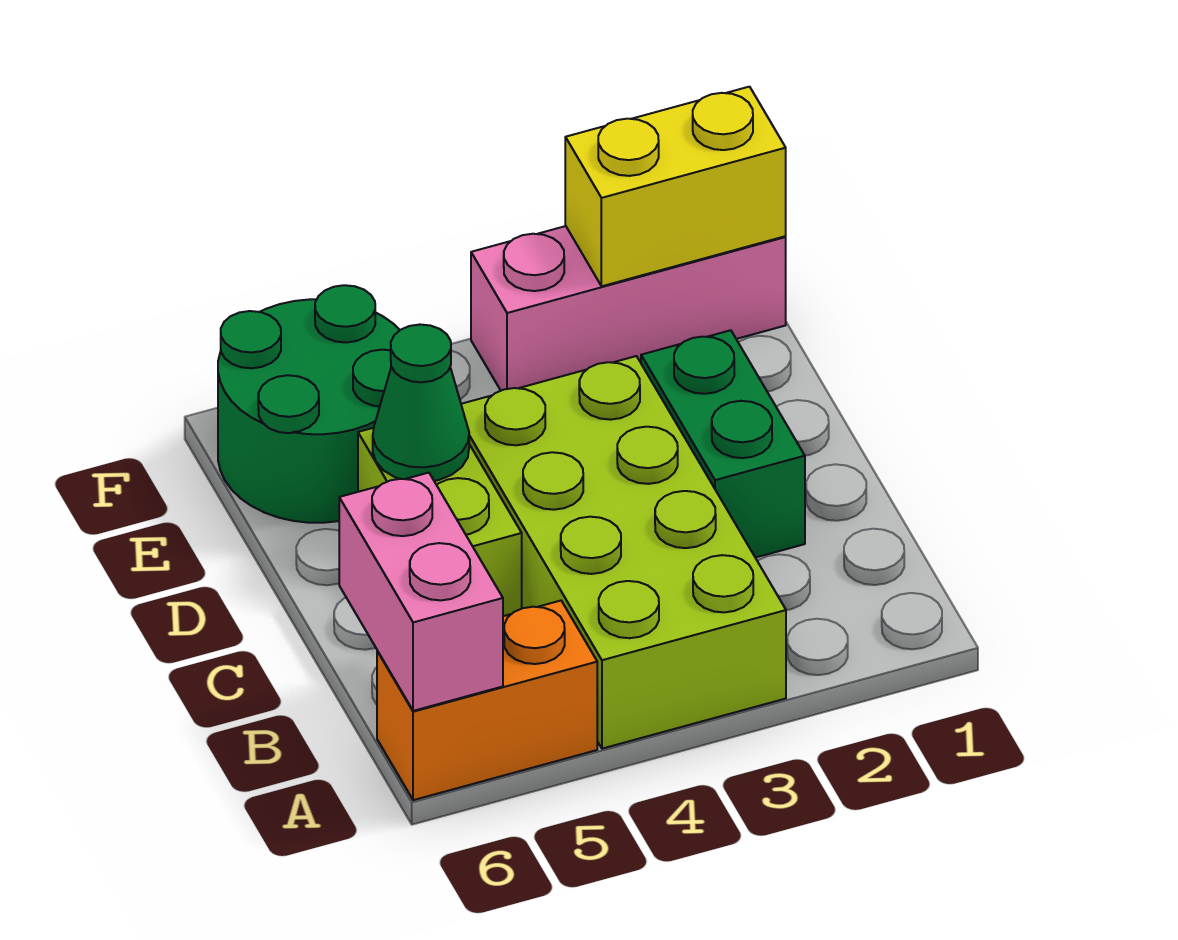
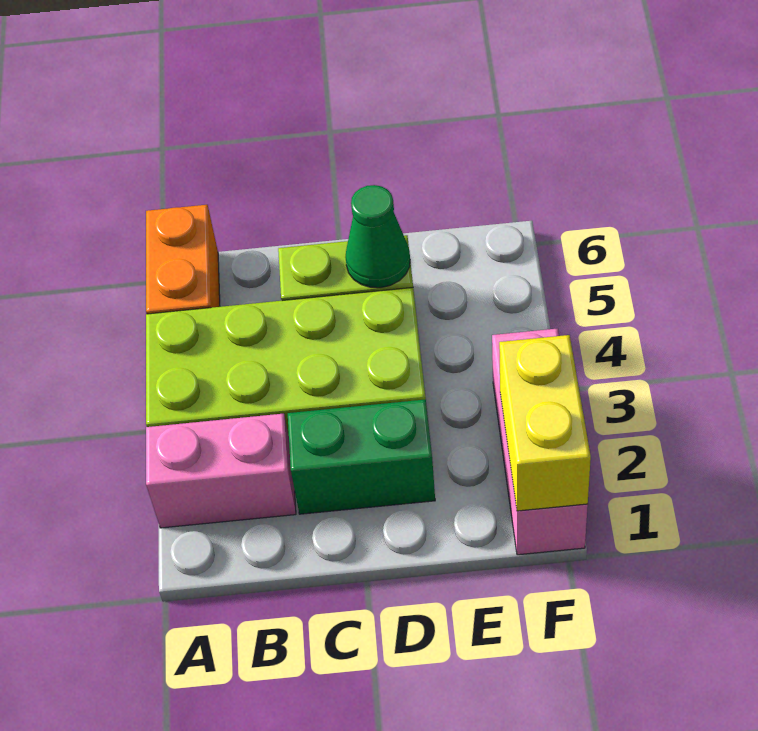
pink 1x2 brick [339,473,503,711] -> pink 1x2 brick moved to [146,414,296,528]
green 2x2 round brick [218,285,400,523] -> none

